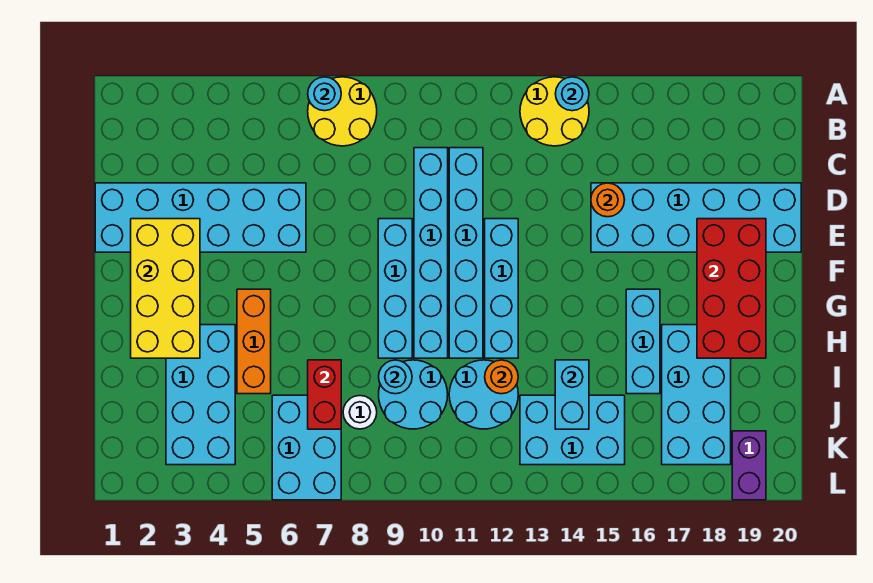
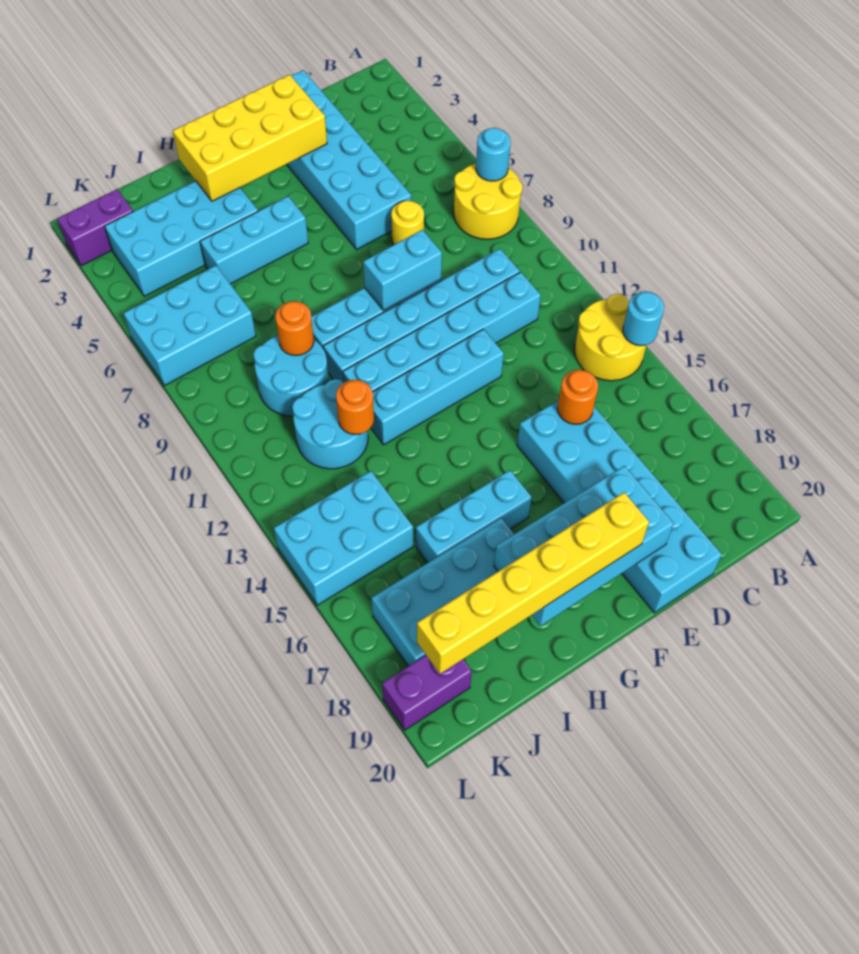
none -> yellow 1x1 round brick [391,201,424,245]
red 2x4 brick [697,219,766,358] -> cyan 2x4 brick [494,466,674,626]
none -> yellow 1x6 brick [417,492,649,674]
orange 1x3 brick [237,289,271,394] -> cyan 1x3 brick [200,196,308,284]
red 1x2 brick [308,360,341,429] -> none
cyan 1x1 round brick [379,360,412,394] -> orange 1x1 round brick [275,301,314,356]
cyan 1x2 brick [555,360,589,429] -> cyan 1x2 brick moved to [363,230,442,311]
white 1x1 round brick [343,396,377,429] -> none
cyan 2x3 brick [520,395,625,465] -> cyan 2x3 brick turned to [274,471,413,605]
none -> purple 1x2 brick [57,189,133,266]

